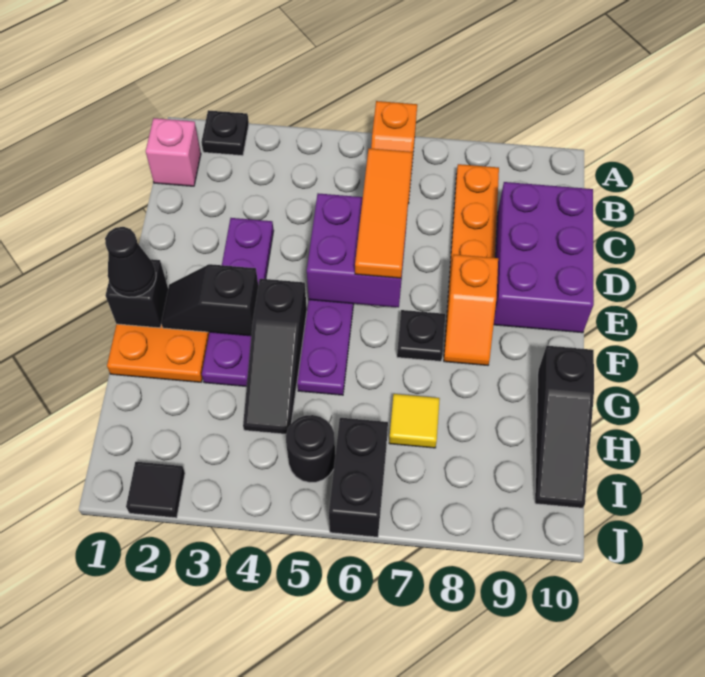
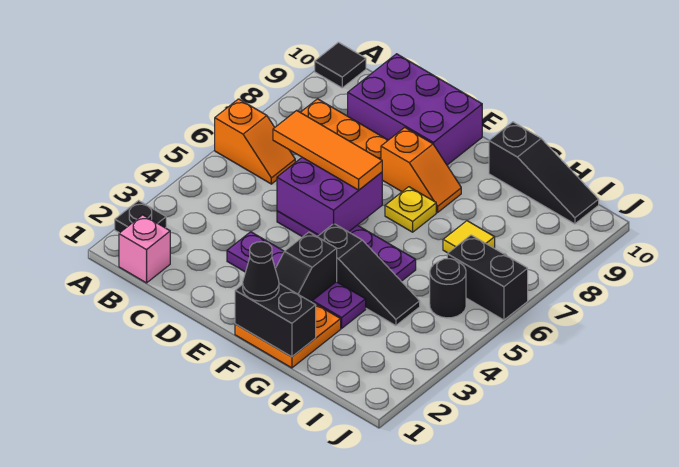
black 1x1 brick [105,259,168,328] -> black 1x2 brick [235,284,316,357]
black 1x1 plate [397,310,445,361] -> yellow 1x1 plate [385,187,436,232]
black 1x1 tile [126,462,185,518] -> black 1x1 tile moved to [315,42,366,88]

